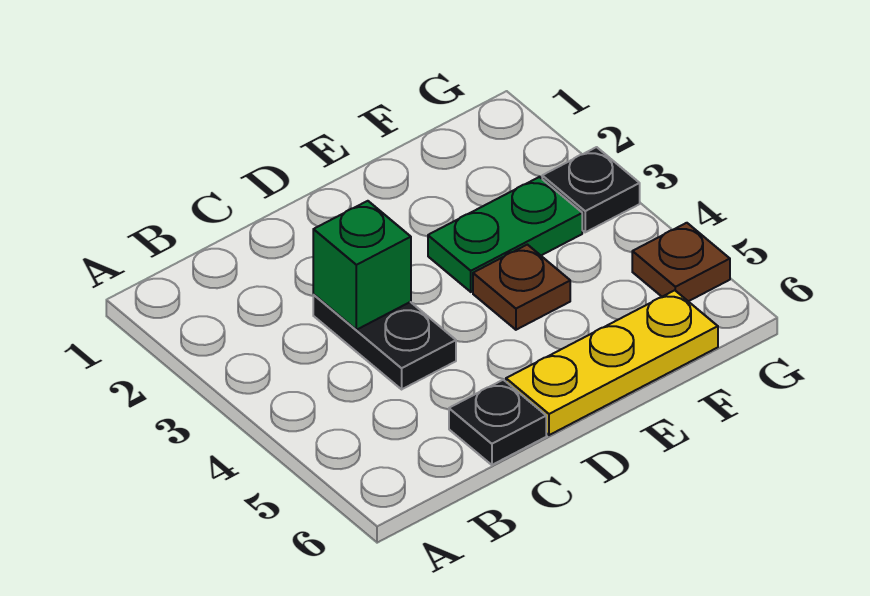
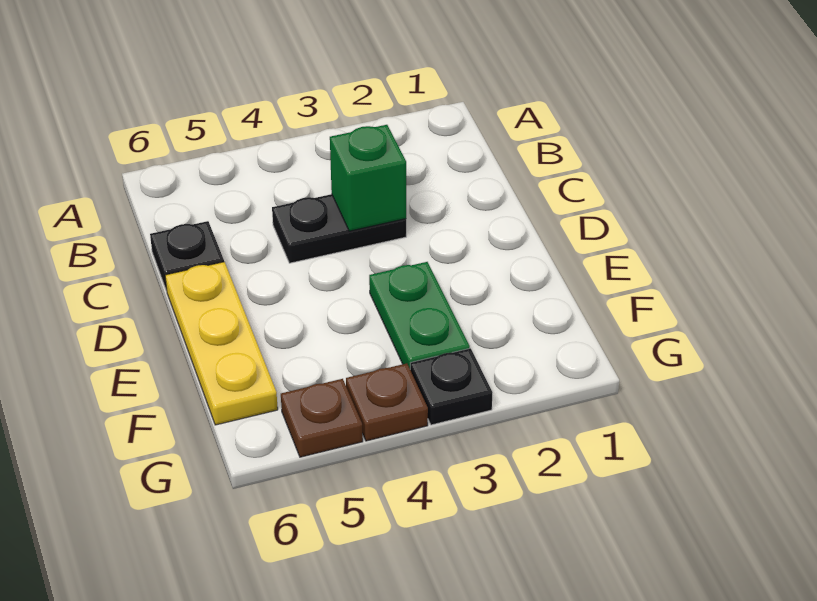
brown 1x1 plate [473,245,570,330] -> brown 1x1 plate moved to [346,363,428,441]

